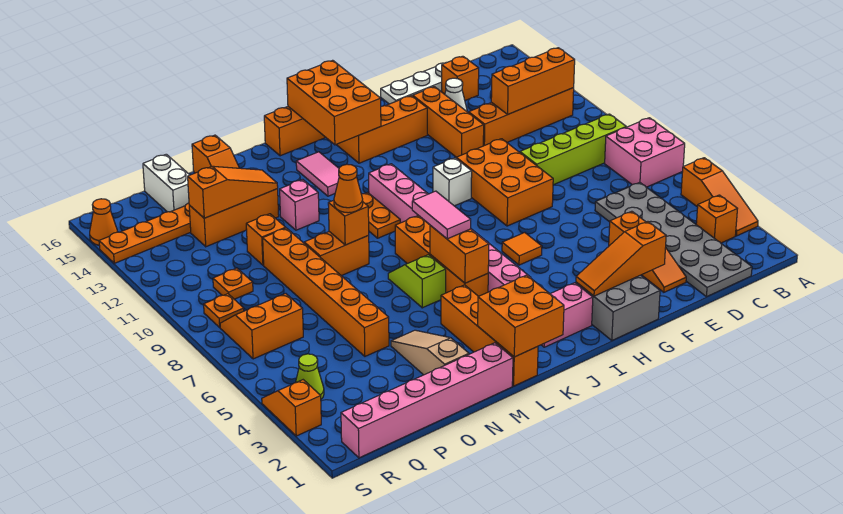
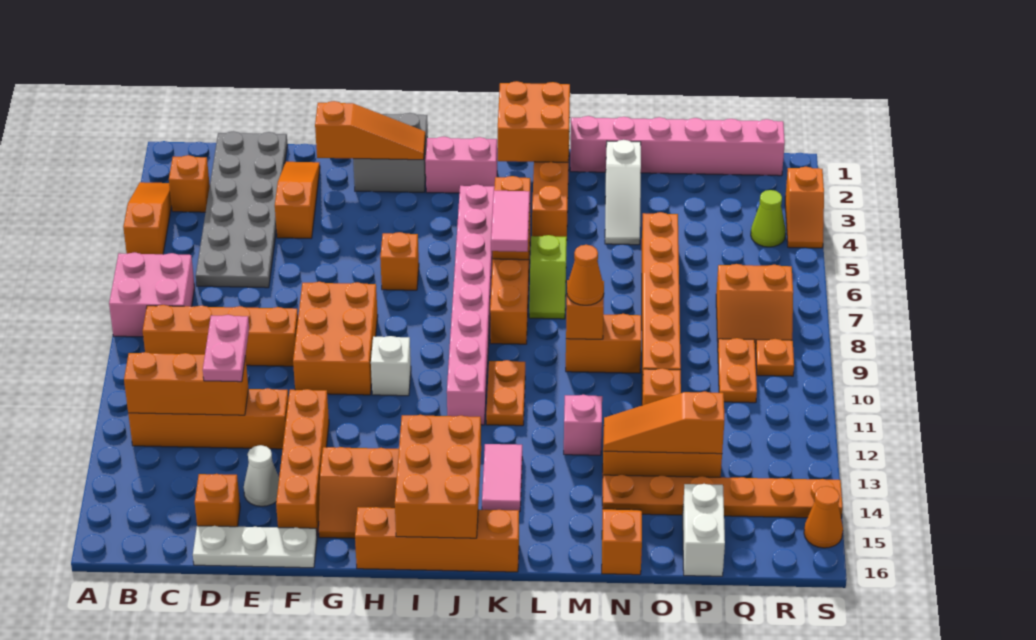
lime 1x4 brick [520,114,626,185] -> orange 1x4 brick [143,305,298,366]
none -> pink 1x2 plate [203,315,249,382]
orange 1x3 brick [413,87,484,157] -> orange 1x4 brick [276,389,329,535]
orange 1x1 tile [502,233,542,265] -> orange 1x1 brick [380,232,419,290]
tan 1x3 slope [391,330,469,375] -> white 1x3 slope [605,140,641,245]
orange 1x1 plate [213,268,253,299] -> orange 1x2 plate [718,338,757,403]

